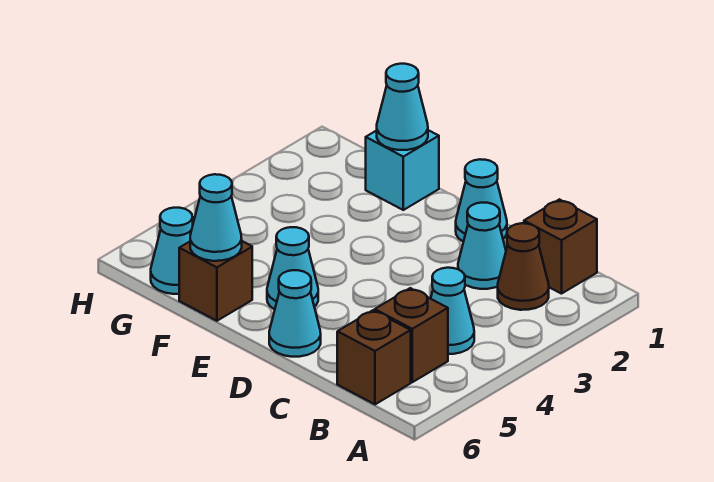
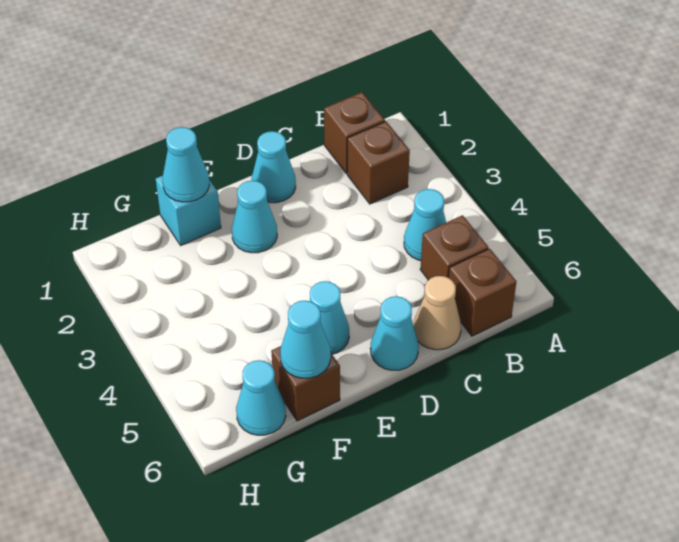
brown 1x1 cone [498,223,549,310] -> brown 1x1 brick [347,122,410,204]
cyan 1x1 cone [458,203,506,289] -> cyan 1x1 cone moved to [232,181,277,253]
none -> tan 1x1 cone [413,276,461,350]

